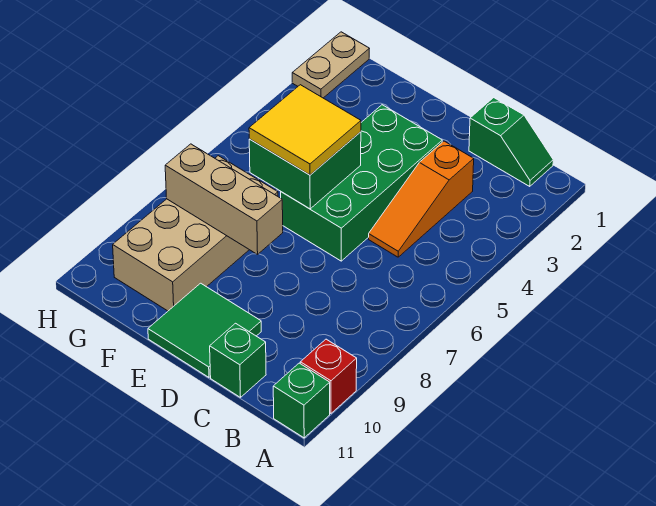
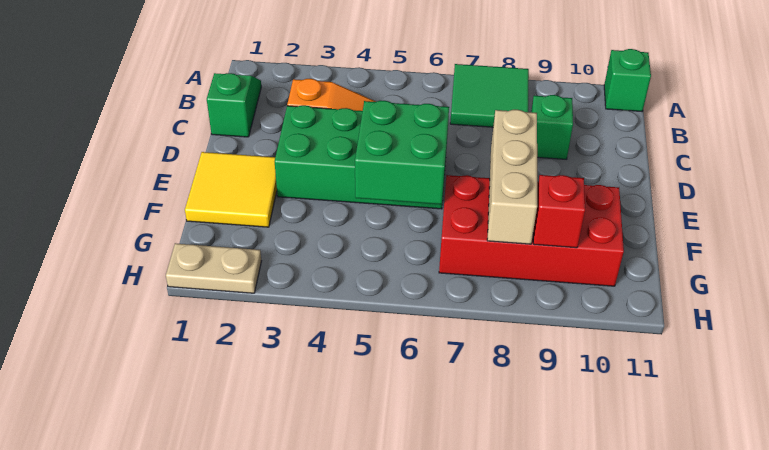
red 1x1 brick [300,339,357,413] -> red 1x1 brick moved to [533,175,585,248]
green 1x1 brick [210,323,266,397] -> green 1x1 brick moved to [531,95,573,159]
green 2x2 tile [148,283,261,377] -> green 2x2 tile moved to [450,64,529,127]
yellow 2x2 tile [249,85,361,175] -> yellow 2x2 tile moved to [185,152,277,227]
tan 2x4 brick [113,156,278,311] -> red 2x4 brick [439,175,624,286]

